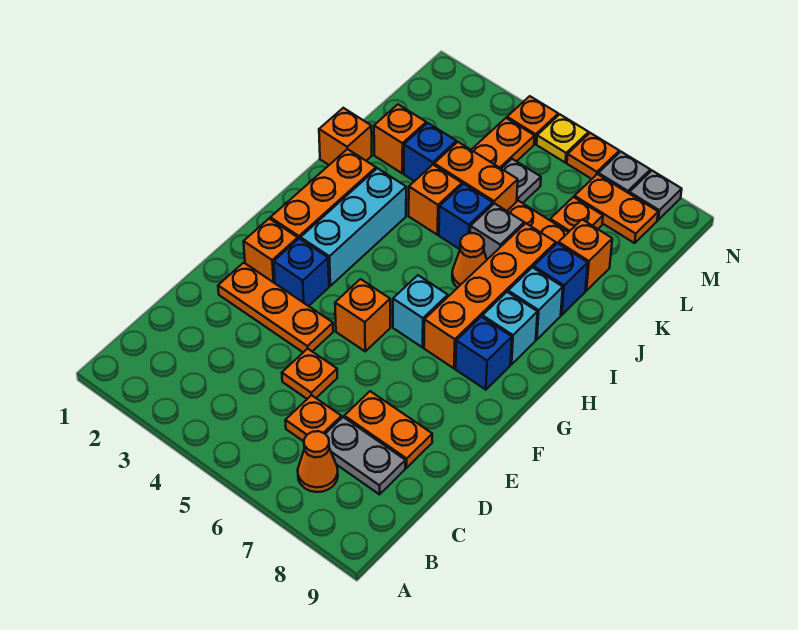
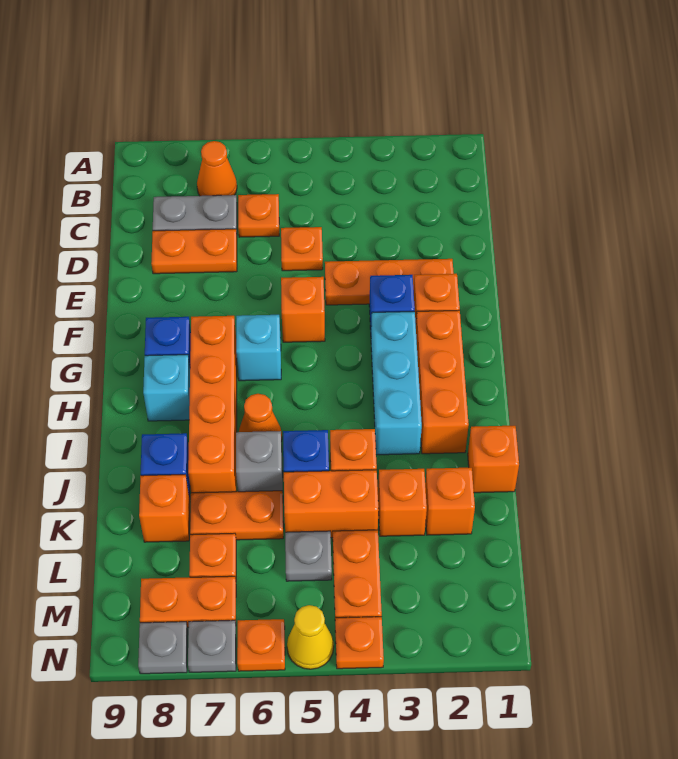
cyan 1x1 brick [508,267,563,340] -> none
blue 1x1 brick [404,123,456,181] -> orange 1x1 brick [378,469,427,536]
yellow 1x1 plate [537,115,589,163] -> yellow 1x1 cone [287,605,334,669]

